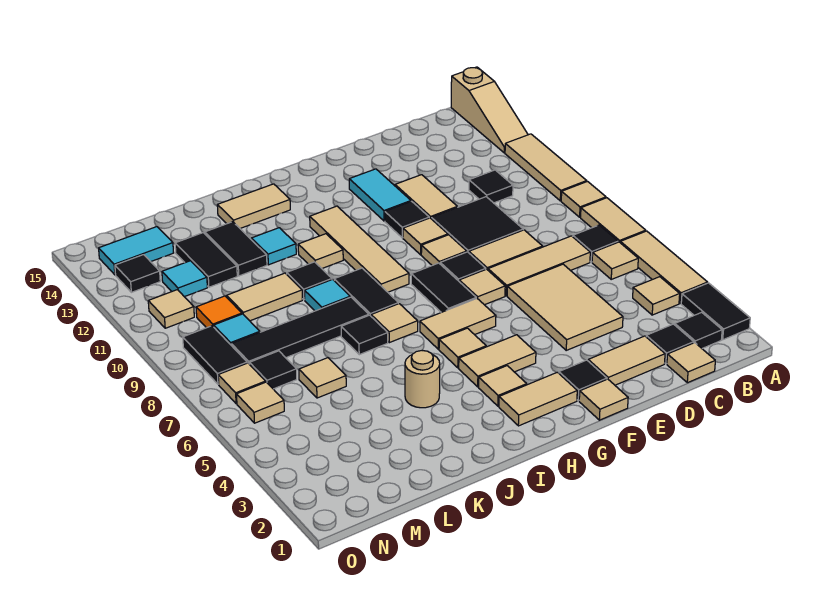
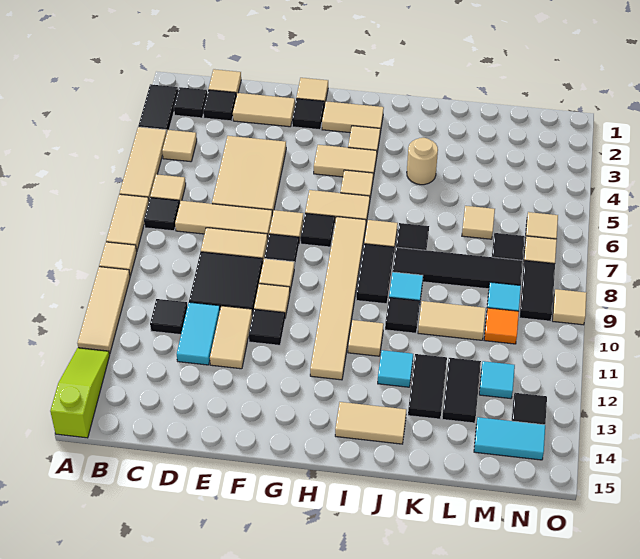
tan 1x3 slope [451,67,528,153] -> lime 1x3 slope [50,348,110,438]
cyan 1x2 tile [349,169,411,221] -> cyan 1x2 tile moved to [177,302,220,365]
black 1x2 tile [411,263,476,312] -> black 1x1 tile [301,213,335,247]
tan 1x4 tile [310,206,409,292] -> tan 1x6 tile [310,217,366,380]
tan 1x1 tile [148,290,194,328] -> tan 1x1 tile moved to [552,289,587,325]

